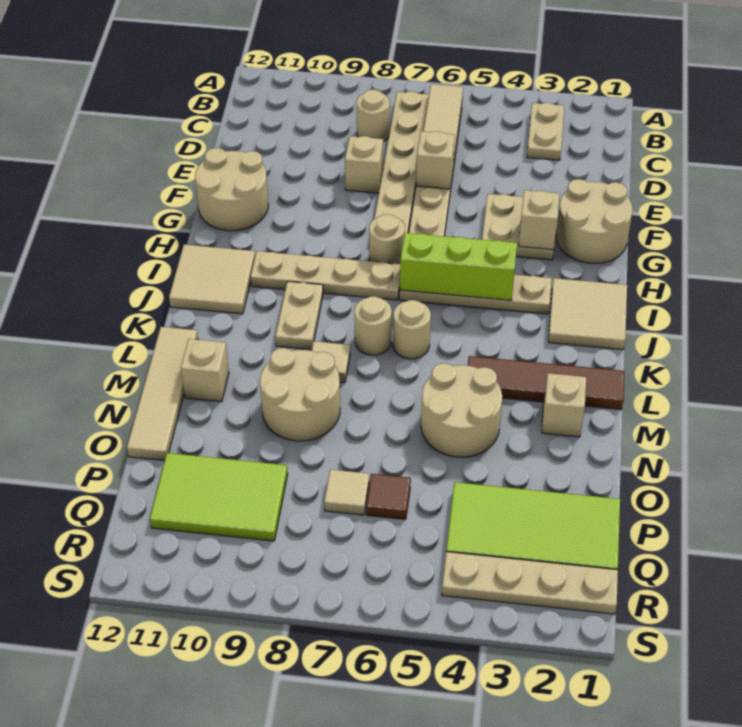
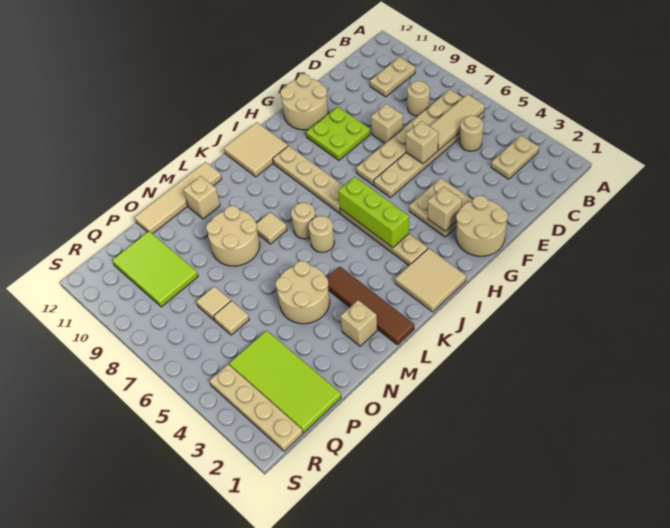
none -> lime 2x2 plate [306,106,370,160]
tan 1x1 round brick [369,214,405,264] -> tan 1x1 round brick moved to [460,116,483,151]
tan 1x2 plate [275,281,323,349] -> tan 1x2 plate moved to [370,57,415,97]
brown 1x1 tile [366,474,411,519] -> tan 1x1 tile [214,301,249,335]

